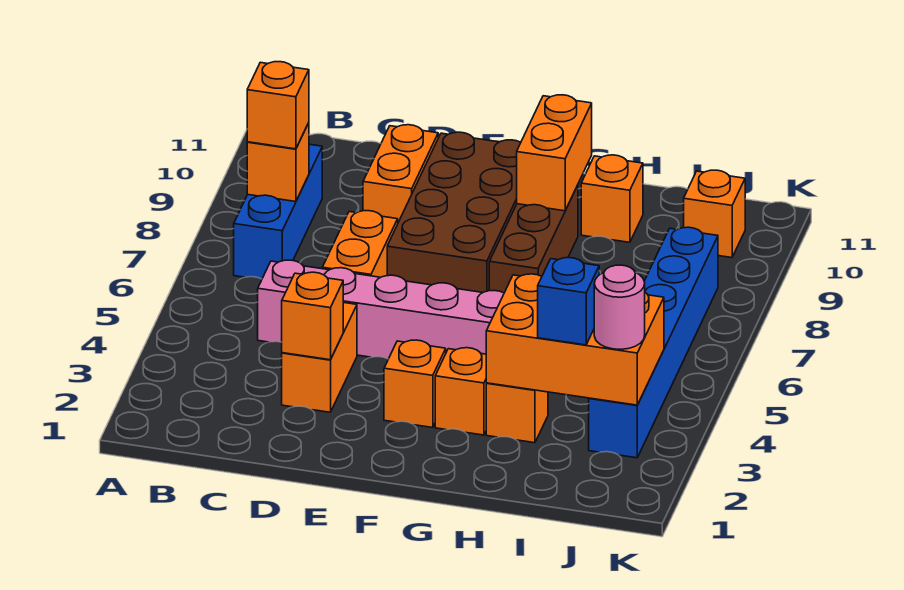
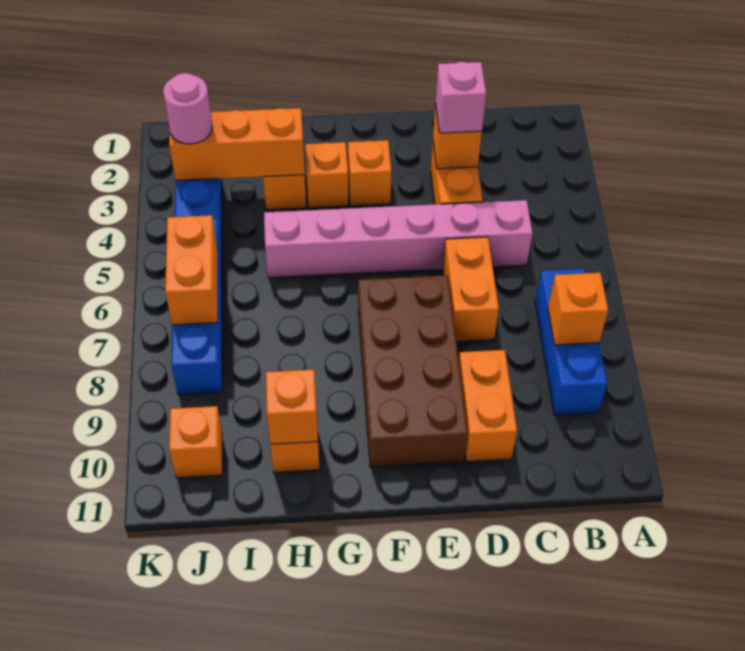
orange 1x1 brick [247,62,309,149] -> orange 1x1 brick moved to [266,369,318,444]
none -> pink 1x1 brick [436,62,486,133]
brown 1x3 brick [489,185,578,293] -> none
orange 1x2 brick [517,95,592,211] -> orange 1x2 brick moved to [165,215,217,325]
orange 2x3 brick [486,274,664,405] -> orange 1x3 brick [169,108,305,180]
blue 1x1 brick [538,258,599,345] -> none

